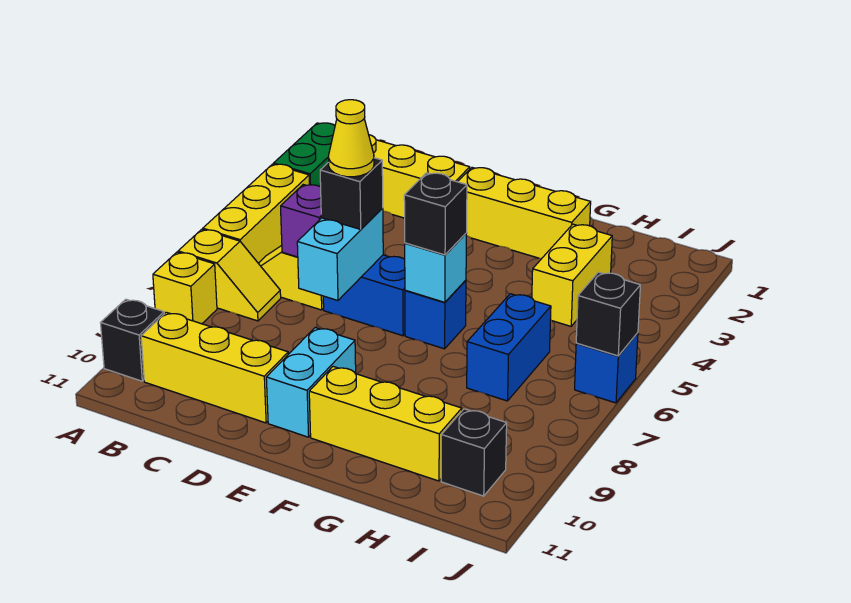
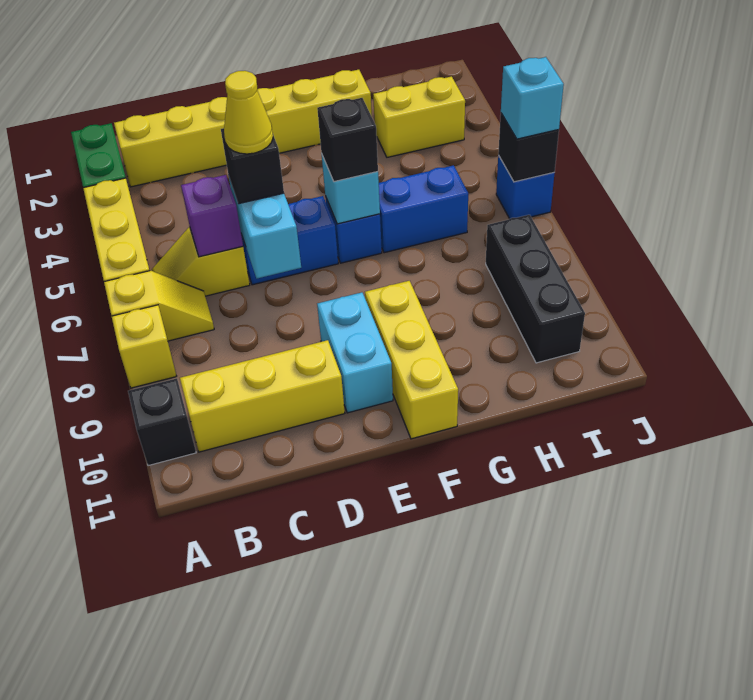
yellow 1x3 brick [309,367,462,481] -> yellow 1x3 brick turned to [365,281,458,439]
yellow 1x2 brick [532,224,612,326] -> yellow 1x2 brick turned to [373,76,465,157]
blue 1x2 brick [467,294,551,401] -> blue 1x2 brick turned to [379,165,468,253]
black 1x1 brick [441,409,507,496] -> black 1x3 brick [486,215,585,363]
none -> cyan 1x1 brick [501,57,564,139]

